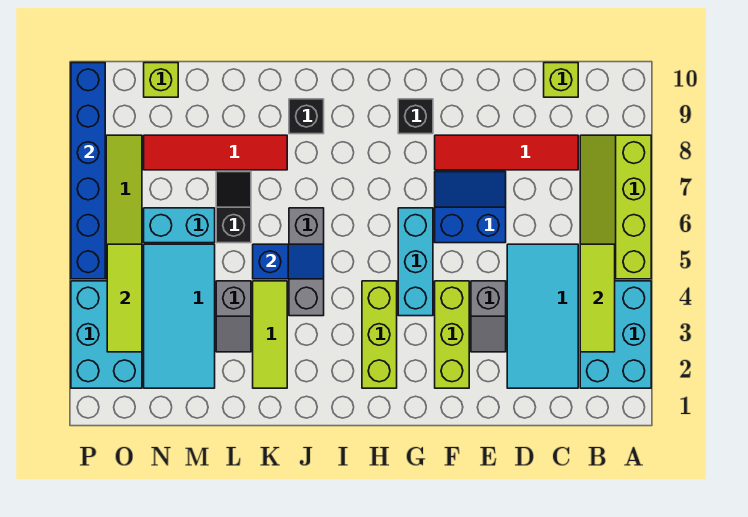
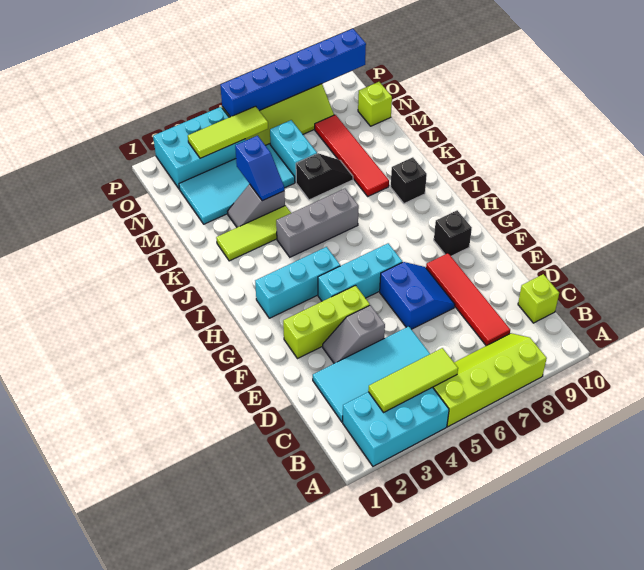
lime 1x3 brick [362,281,397,388] -> cyan 1x3 brick [255,247,340,318]
blue 1x2 slope [253,244,324,279] -> blue 1x2 slope moved to [235,136,284,201]

